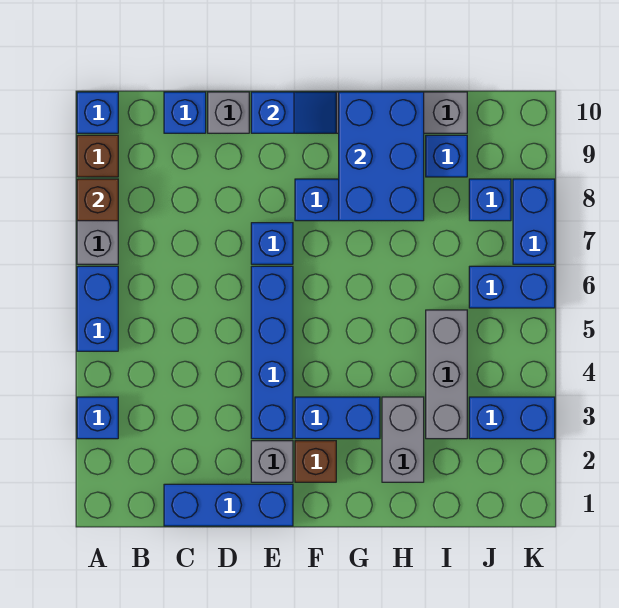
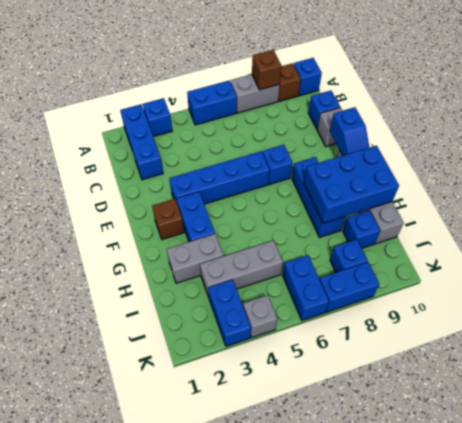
blue 1x3 brick [164,484,293,526] -> blue 1x3 brick moved to [120,104,163,180]
grey 1x1 brick [251,441,293,482] -> grey 1x1 brick moved to [243,295,277,338]

